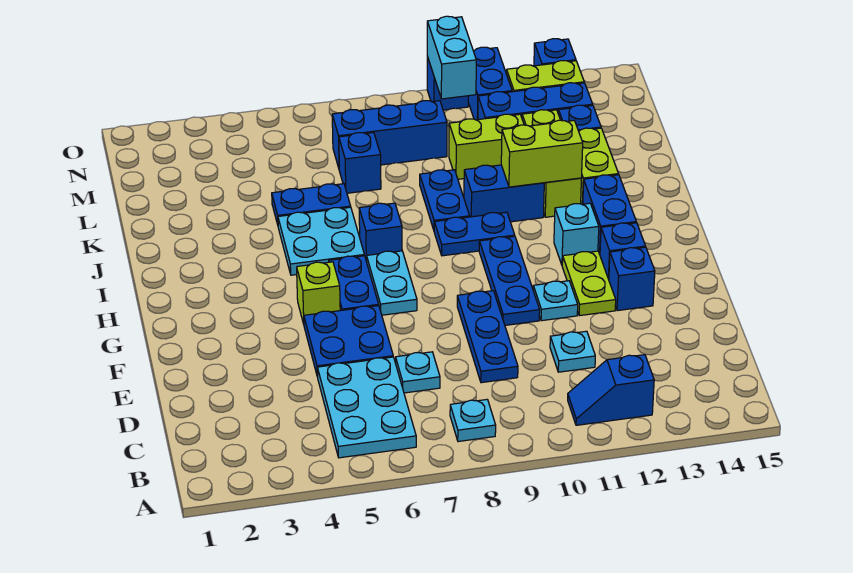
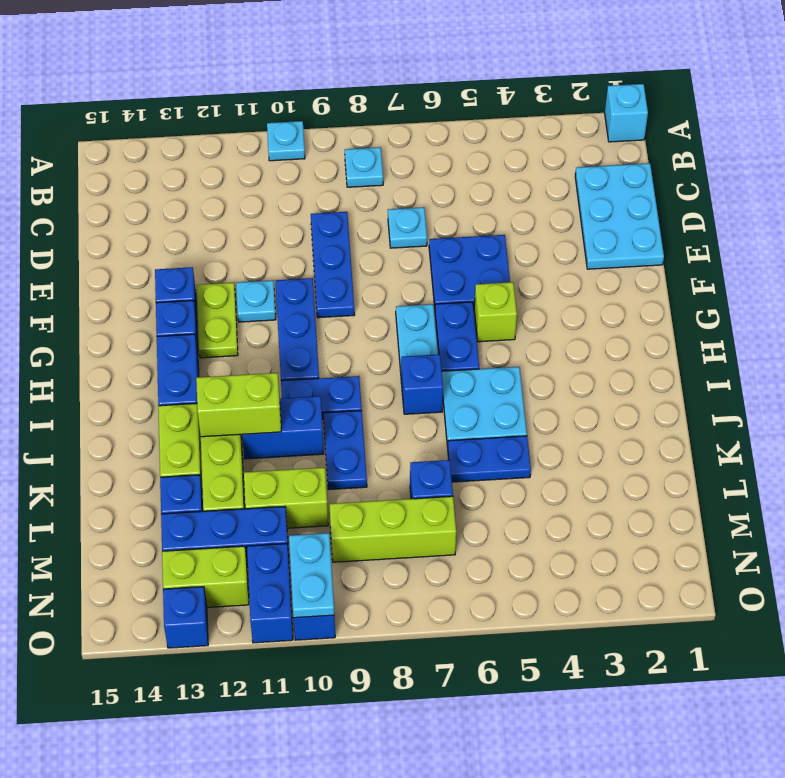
cyan 2x3 plate [317,357,416,458] -> cyan 2x3 plate moved to [575,163,664,269]
blue 1x2 slope [568,355,654,425] -> none
cyan 1x1 plate [550,331,595,372] -> cyan 1x1 plate moved to [267,121,305,161]
cyan 1x1 brick [554,203,599,265] -> cyan 1x1 brick moved to [605,84,648,142]
blue 1x3 brick [332,101,447,168] -> lime 1x3 brick [329,496,456,562]
cyan 1x2 brick [427,16,476,99] -> cyan 1x2 plate [289,533,334,618]

